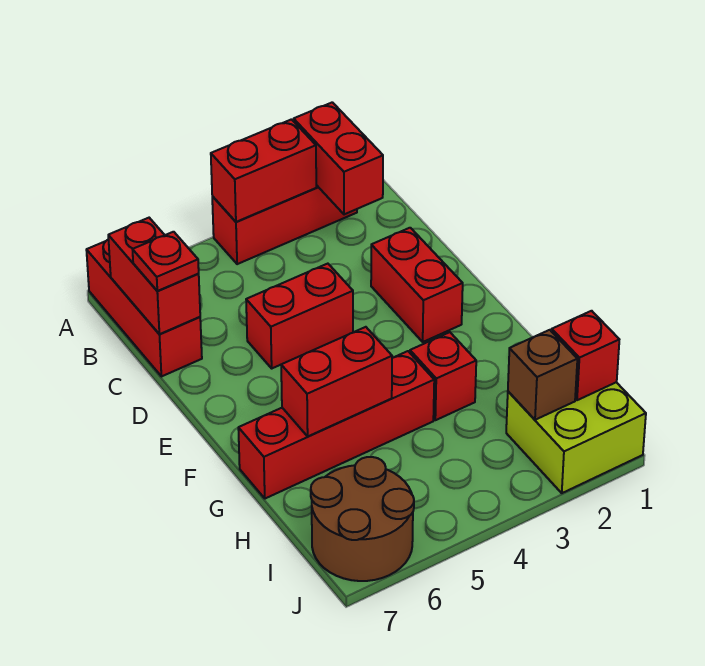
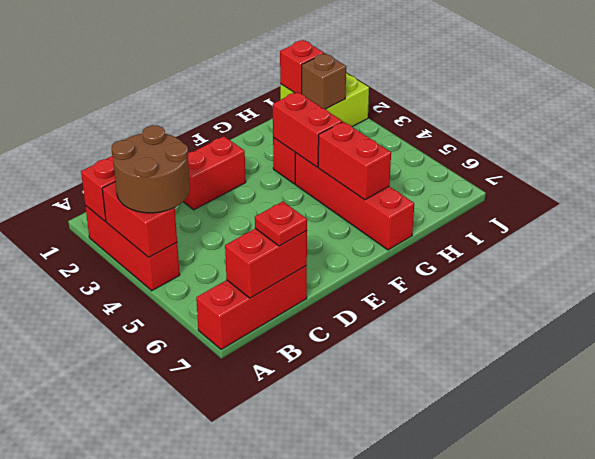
red 1x2 brick [246,264,353,368] -> red 1x2 brick moved to [273,92,342,167]
brown 2x2 round brick [311,457,414,581] -> brown 2x2 round brick moved to [112,125,190,213]

